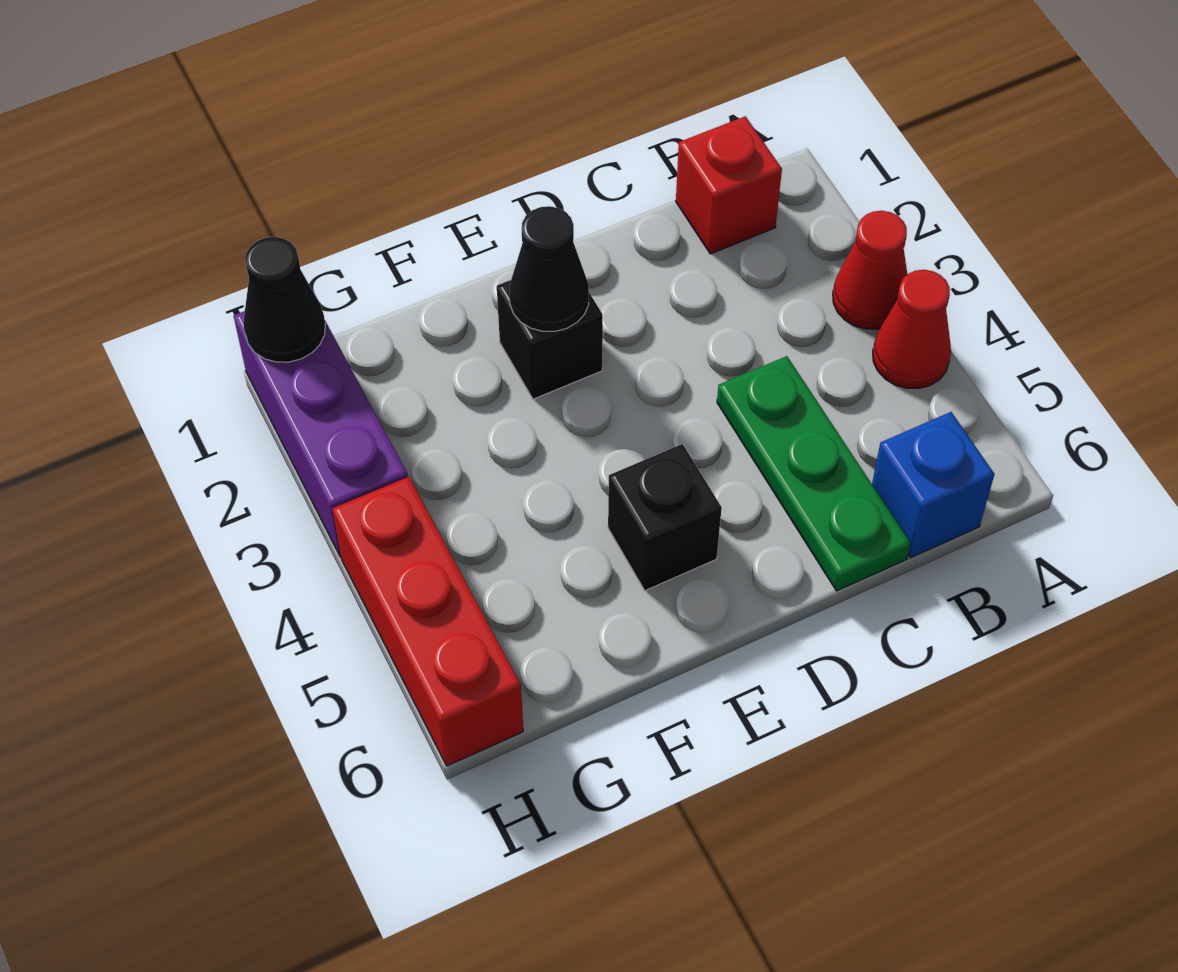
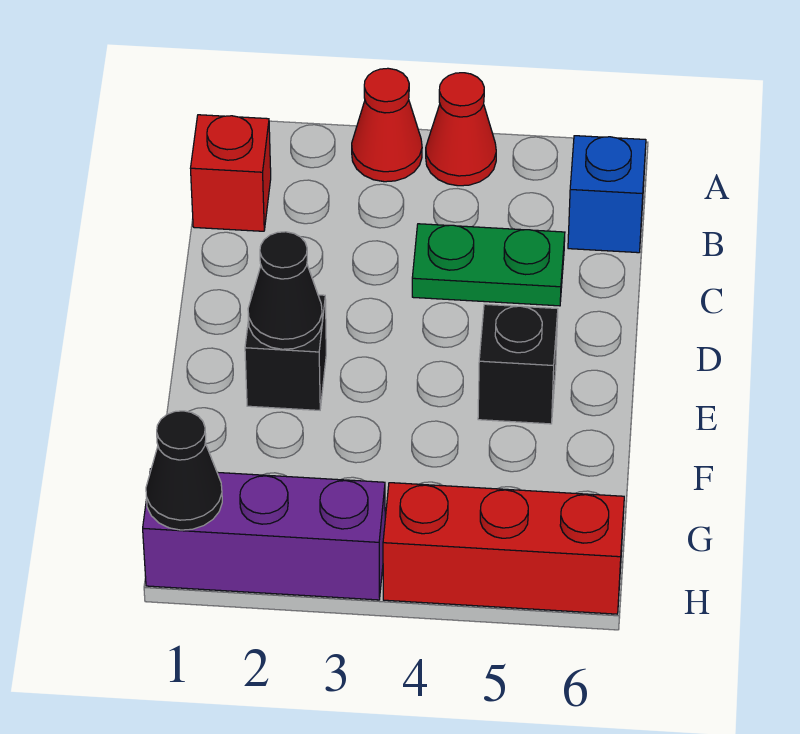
green 1x3 plate [717,356,911,591] -> green 1x2 plate [412,224,565,306]

